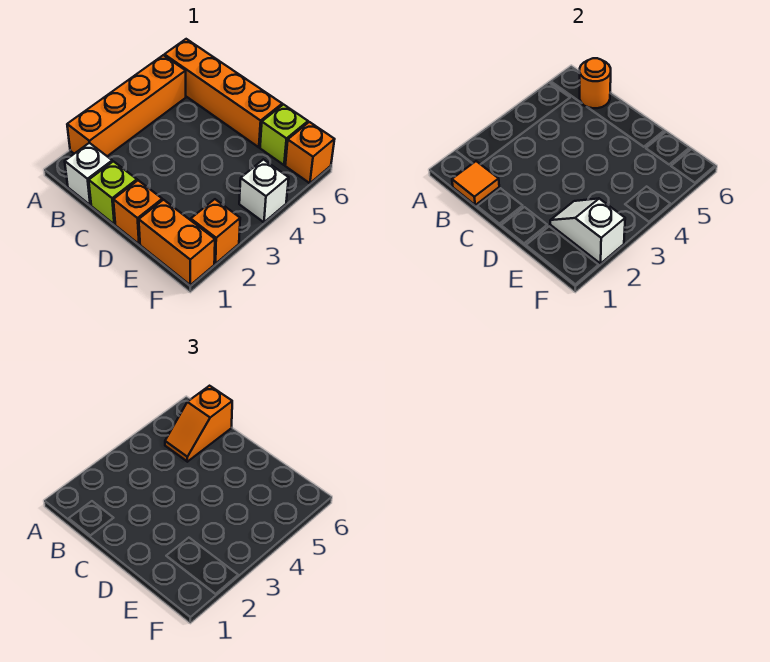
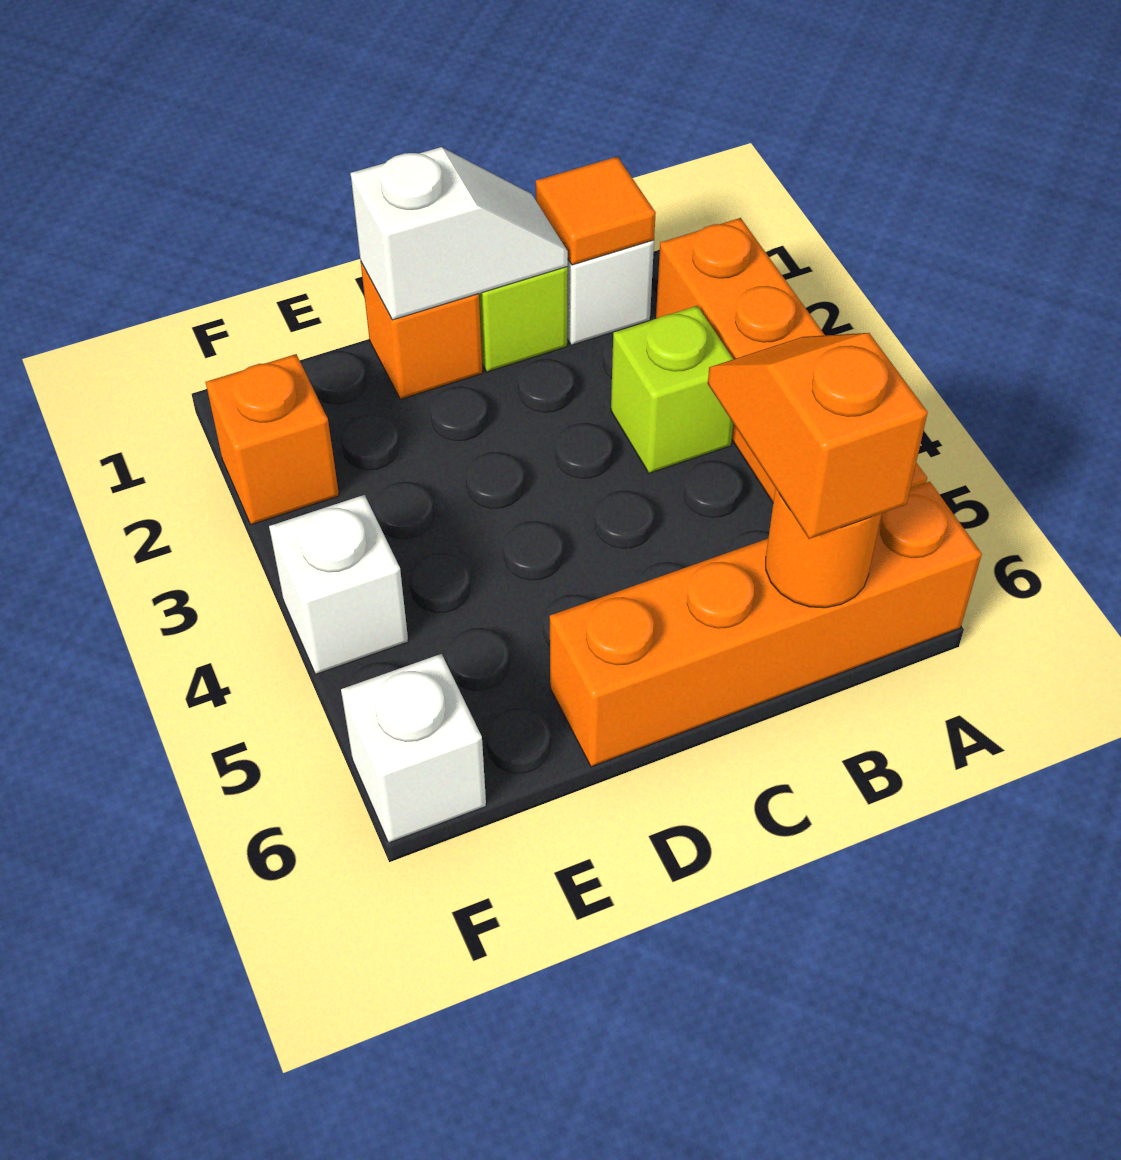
orange 1x2 brick [139,200,215,285] -> none
white 1x2 slope [550,198,625,264] -> white 1x2 slope moved to [351,147,568,320]
lime 1x1 brick [260,105,308,165] -> lime 1x1 brick moved to [611,306,733,473]
orange 1x1 brick [285,122,335,183] -> white 1x1 brick [341,654,486,843]

